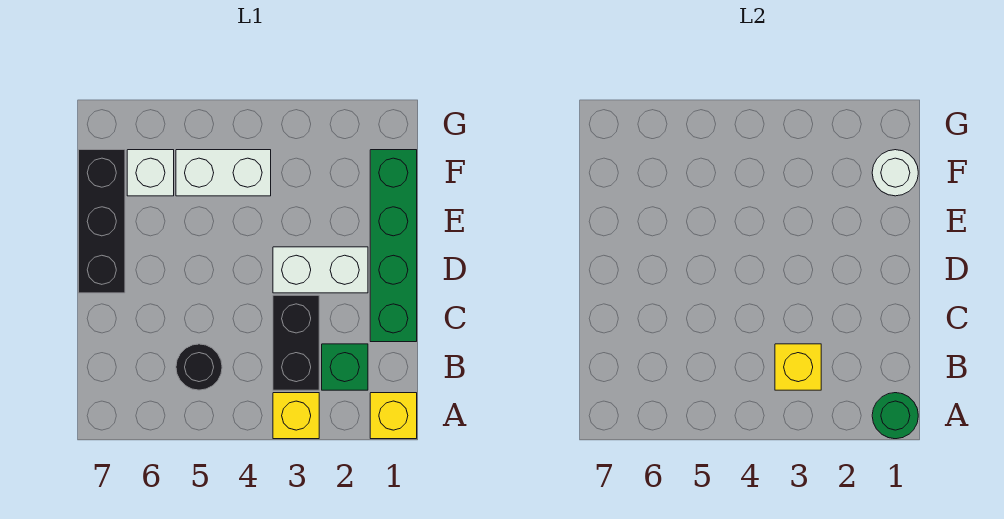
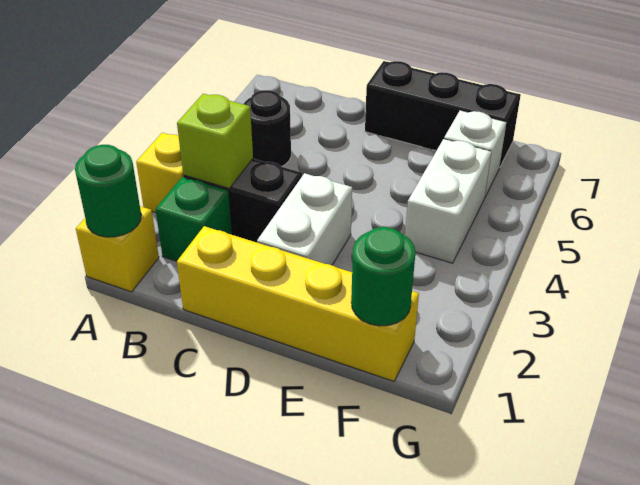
yellow 1x1 brick [775,344,821,390] -> lime 1x1 brick [177,94,253,188]
green 1x4 brick [370,150,417,342] -> yellow 1x4 brick [177,226,419,381]
white 1x1 round brick [872,150,918,196] -> green 1x1 round brick [351,227,415,326]

